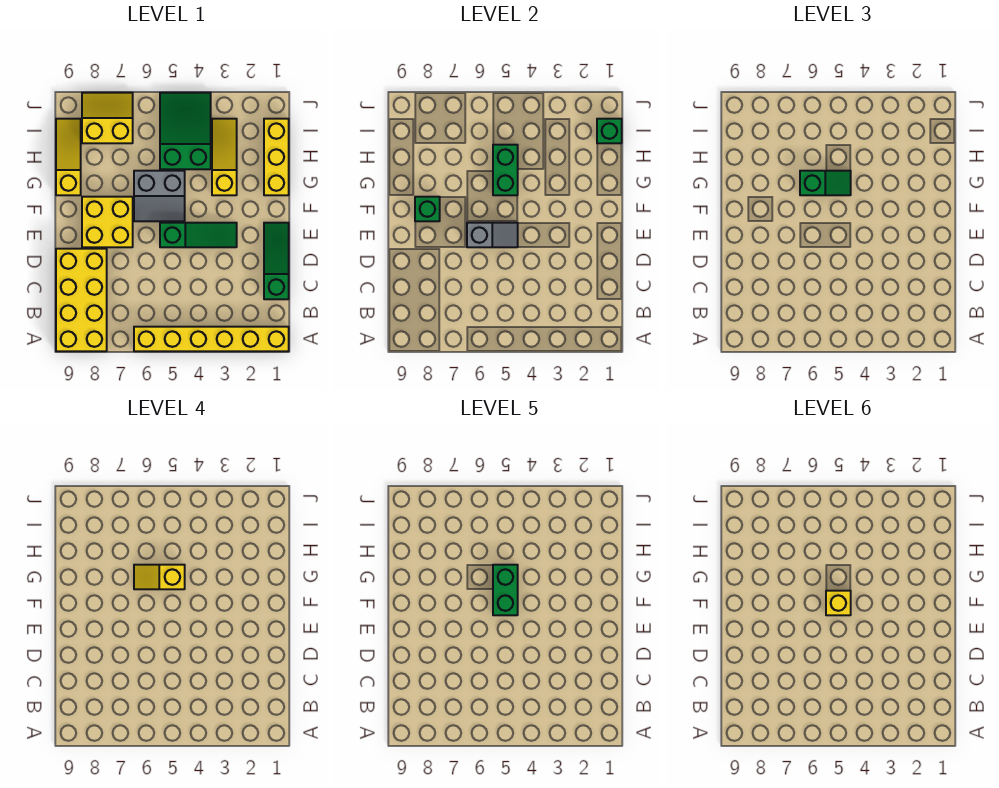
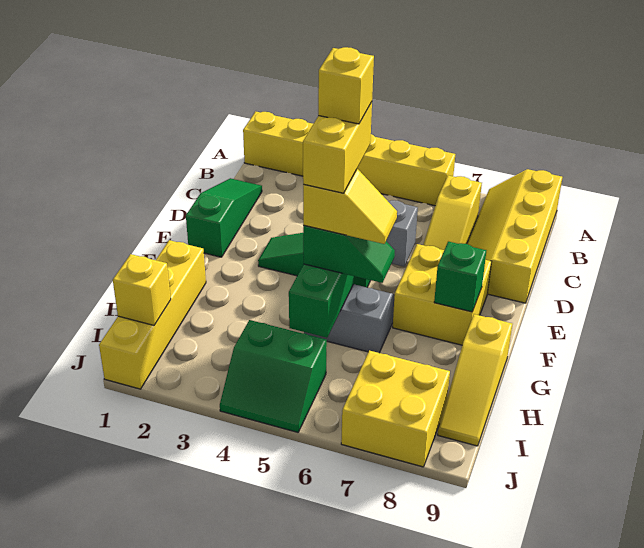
yellow 2x4 brick [56,249,107,351] -> yellow 2x4 slope [467,169,562,303]
green 1x3 slope [264,223,289,299] -> green 1x3 slope turned to [186,178,262,257]
green 1x2 brick [493,565,518,615] -> yellow 1x2 brick [303,102,372,193]
yellow 1x3 brick [264,119,289,195] -> yellow 1x4 brick [99,240,206,389]
yellow 1x3 slope [212,119,237,195] -> yellow 1x3 slope moved to [423,175,482,250]
green 1x2 slope [800,171,851,195] -> green 1x2 slope turned to [303,225,395,283]
green 2x3 slope [160,93,211,169] -> green 2x2 slope [220,320,327,432]
green 1x1 brick [597,119,622,143] -> yellow 1x1 brick [113,254,171,325]
yellow 2x2 slope [82,93,133,143] -> yellow 2x2 brick [341,350,450,467]

